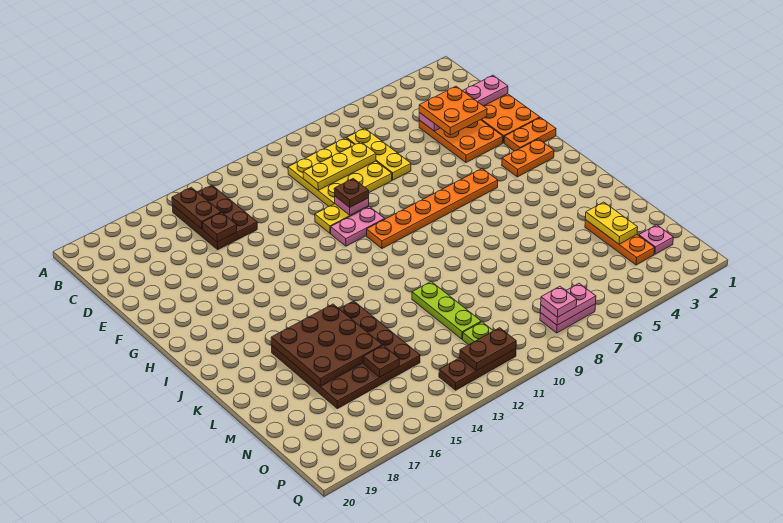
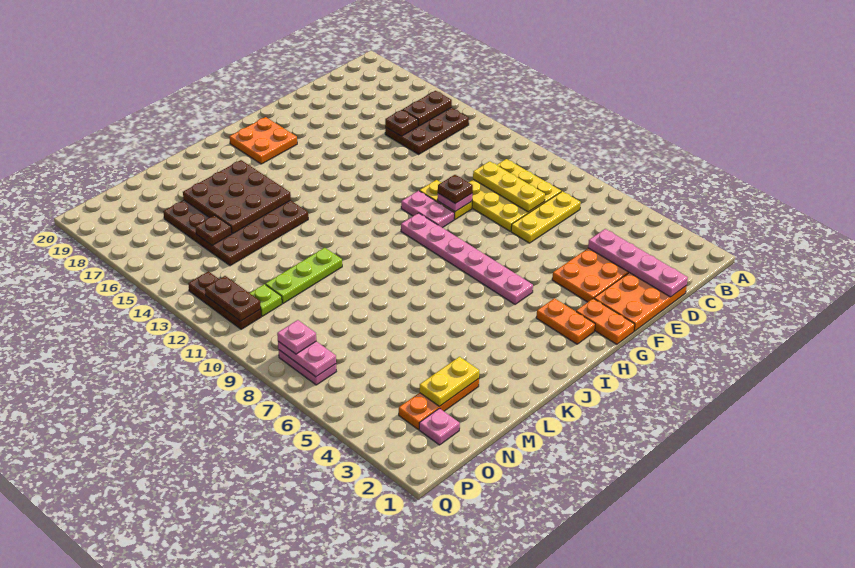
orange 2x2 plate [419,86,487,135] -> orange 2x2 plate moved to [230,117,297,164]
orange 1x6 plate [367,169,498,248] -> pink 1x6 plate [401,213,533,304]

